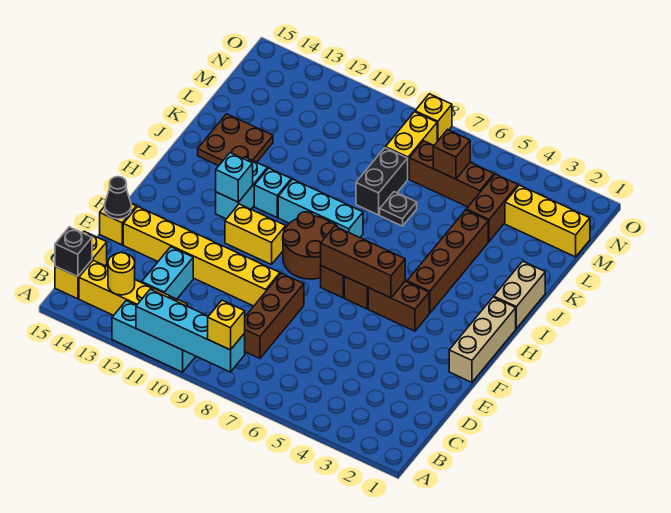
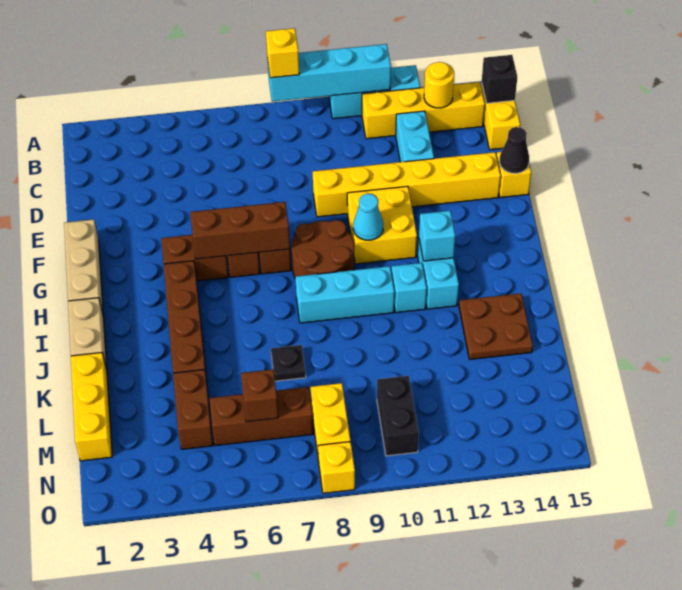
brown 1x3 brick [245,273,304,358] -> none
yellow 1x2 brick [225,204,286,265] -> yellow 2x2 brick [347,186,417,264]
none -> cyan 1x1 cone [353,194,383,240]
black 1x2 brick [356,148,408,215] -> black 1x2 brick moved to [377,376,419,456]
yellow 1x3 brick [505,185,590,257] -> yellow 1x3 brick turned to [71,352,112,461]

